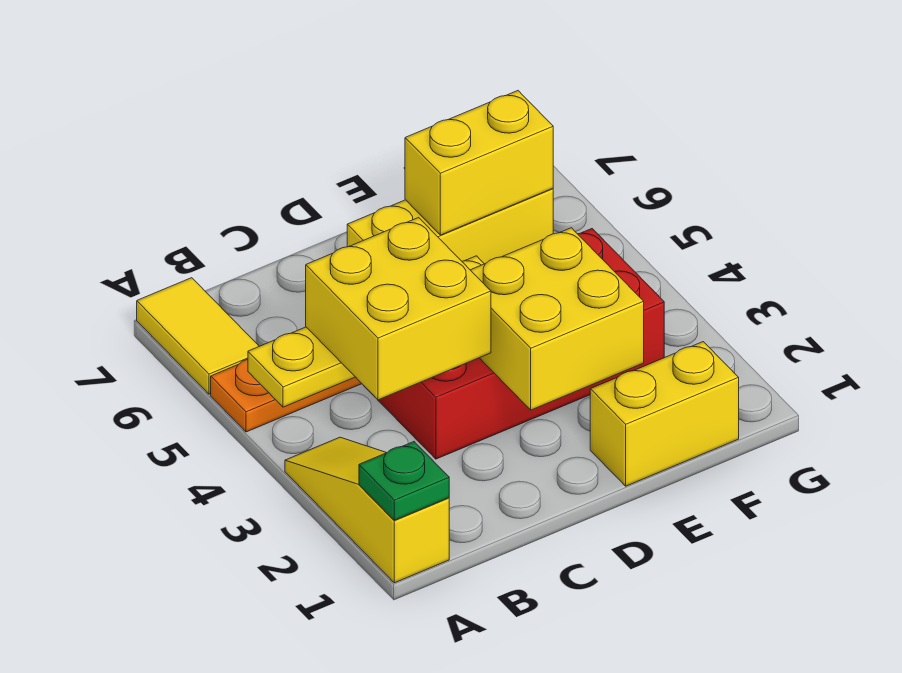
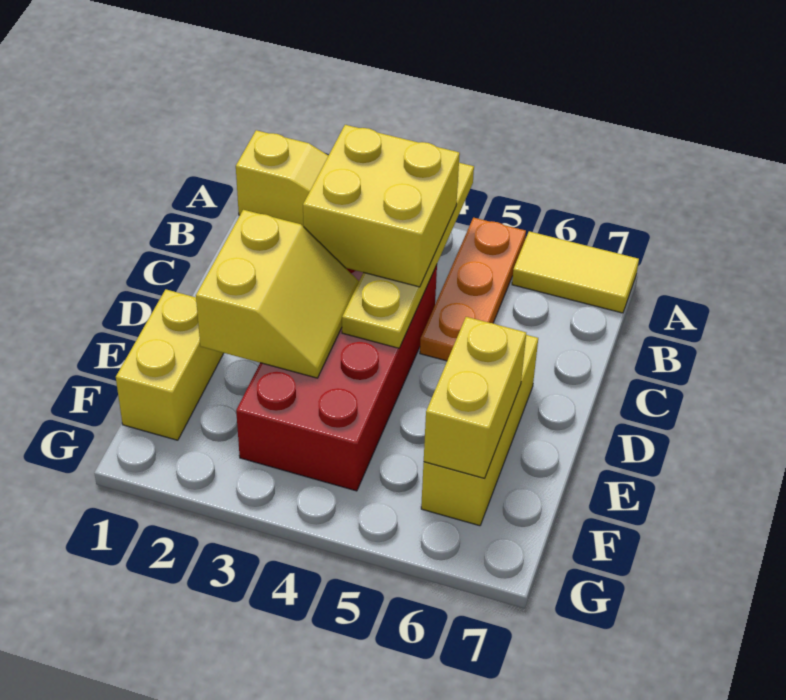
green 1x1 plate [359,442,449,520] -> none
yellow 2x2 brick [471,228,644,410] -> yellow 2x2 slope [196,210,359,378]

